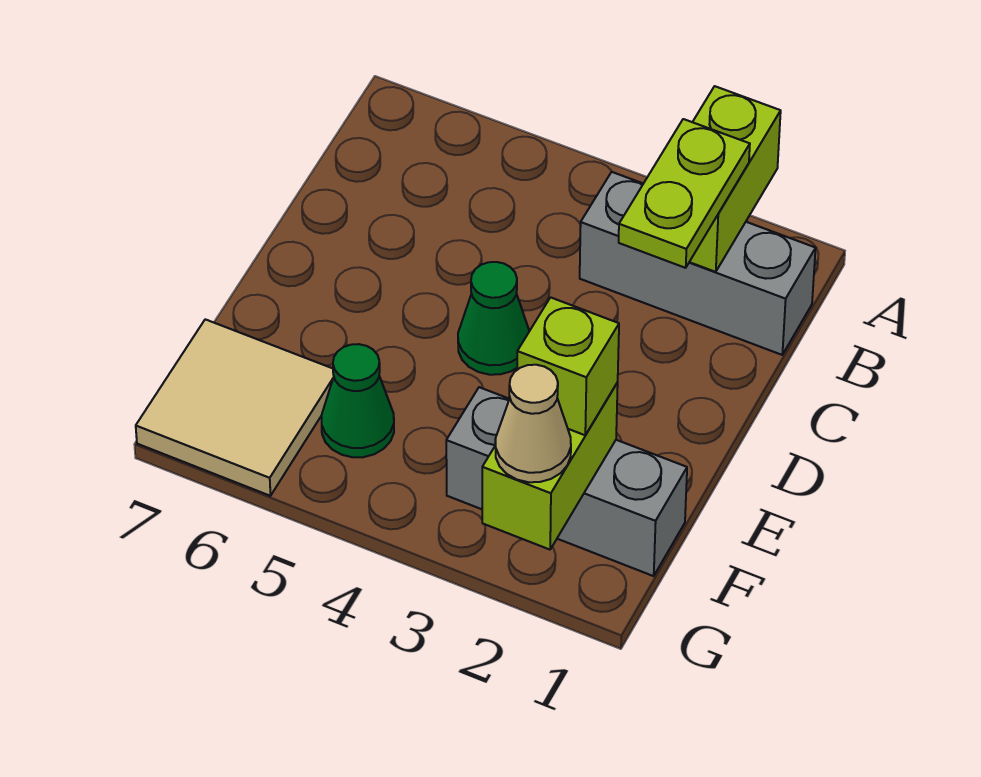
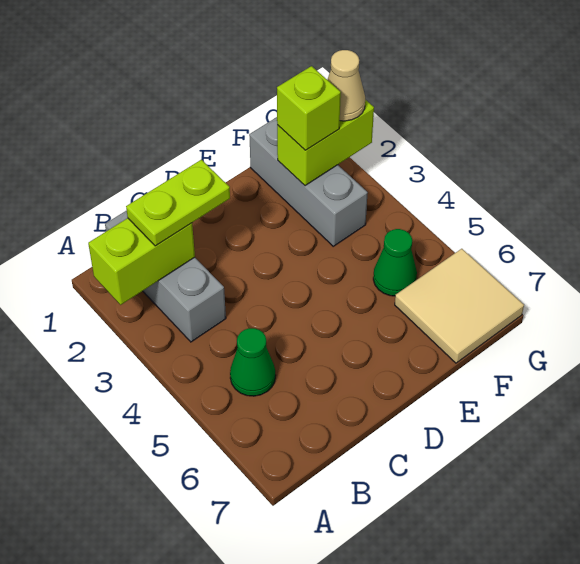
green 1x1 cone [458,262,529,375] -> green 1x1 cone moved to [230,328,276,396]

